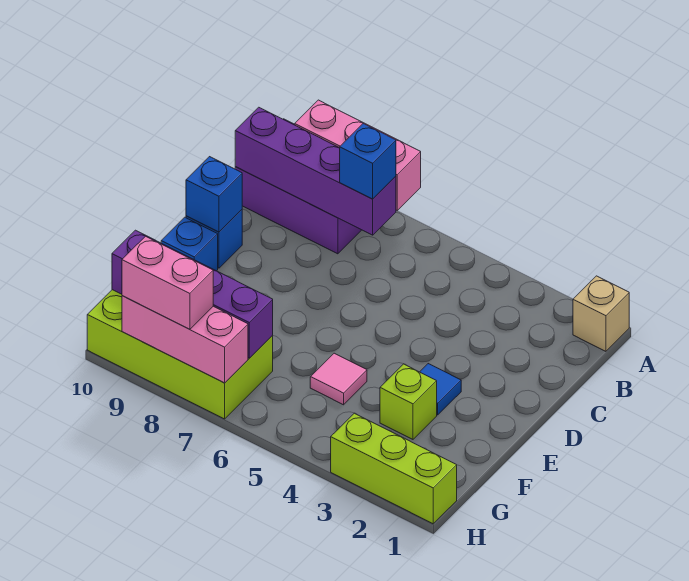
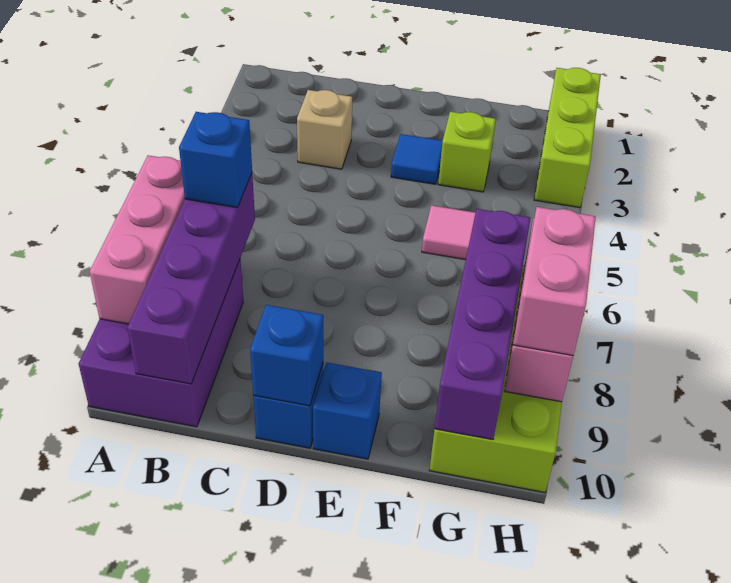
tan 1x1 brick [573,276,629,351] -> tan 1x1 brick moved to [297,90,352,169]

